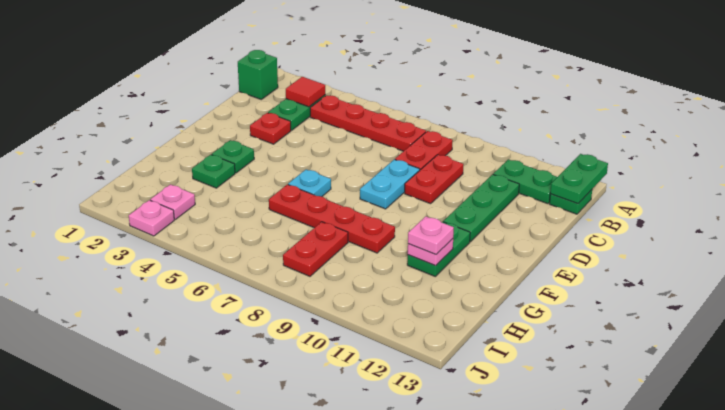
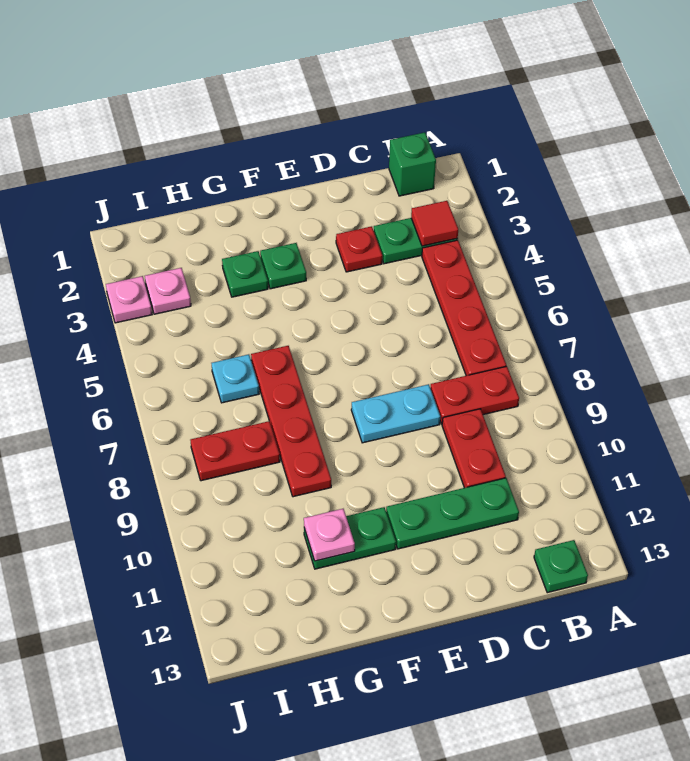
green 1x2 plate [550,154,608,204] -> none
green 1x2 plate [493,159,557,204] -> none
red 1x2 plate [405,155,464,204] -> red 1x2 plate turned to [442,409,506,488]
cyan 1x1 plate [288,169,331,197] -> cyan 1x1 plate moved to [212,354,259,403]
pink 1x1 plate [408,216,454,254] -> none

